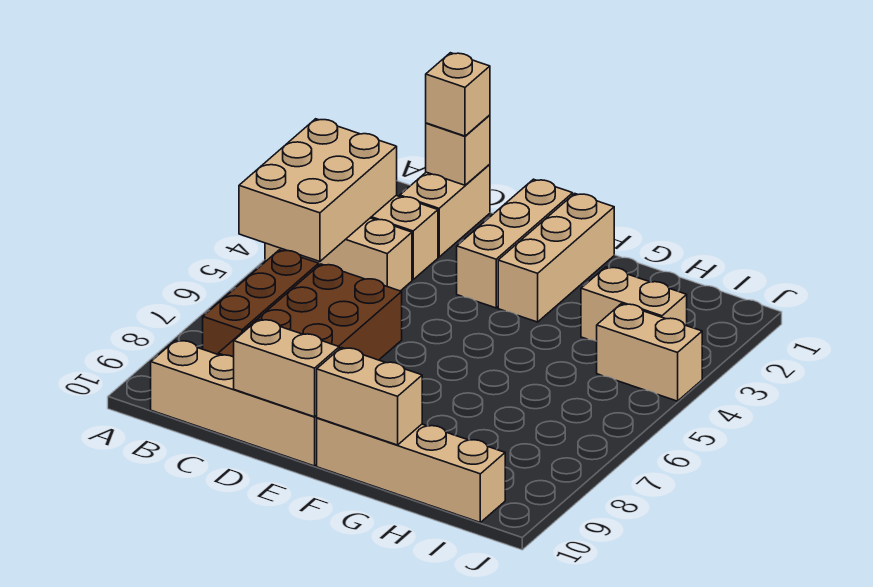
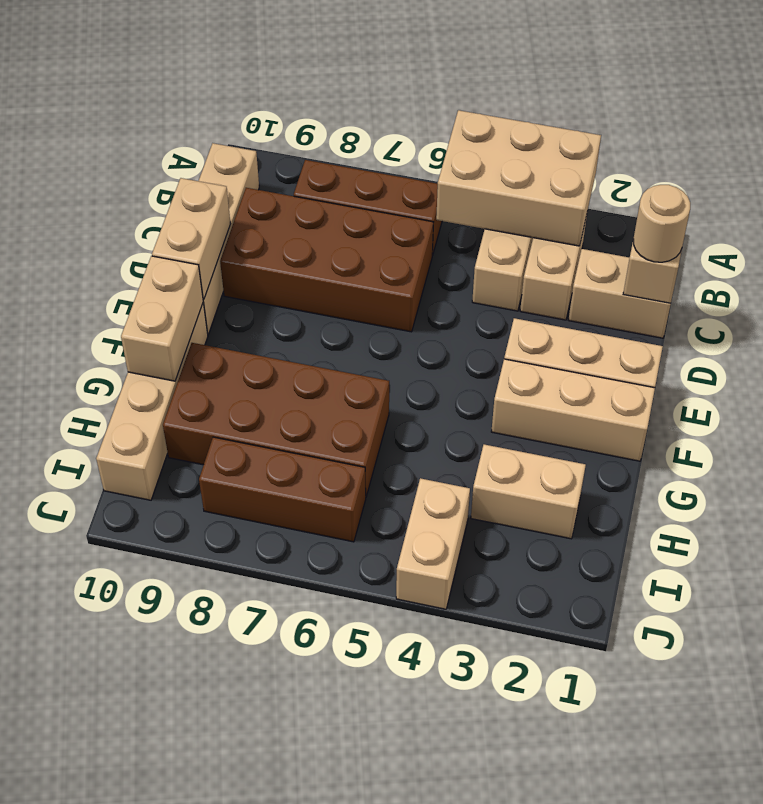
tan 1x1 brick [426,53,490,136] -> tan 1x1 round brick [634,185,690,262]
none -> brown 2x4 brick [163,343,389,496]
tan 1x2 brick [581,267,687,341] -> tan 1x2 brick turned to [471,444,586,539]
none -> brown 1x3 brick [199,437,366,542]

